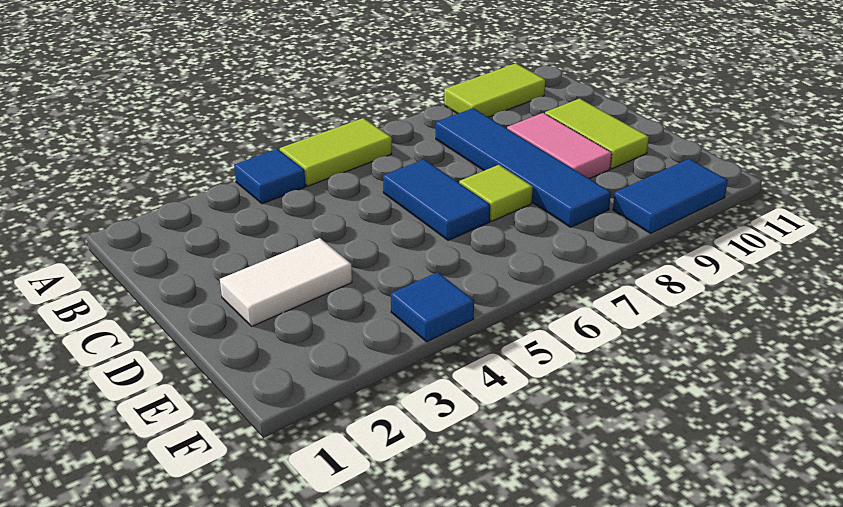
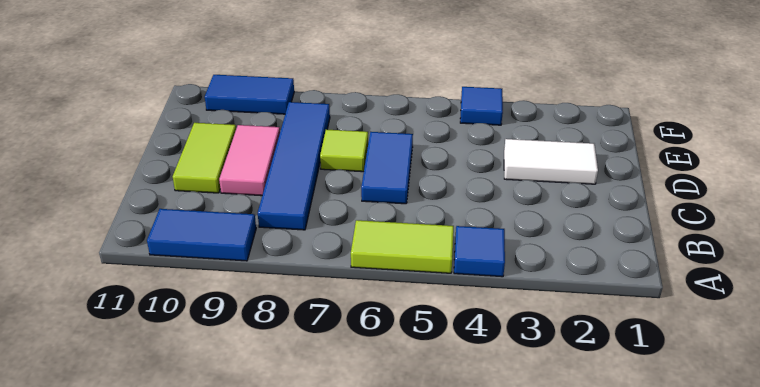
lime 1x2 tile [444,63,545,117] -> blue 1x2 tile [147,209,256,261]

